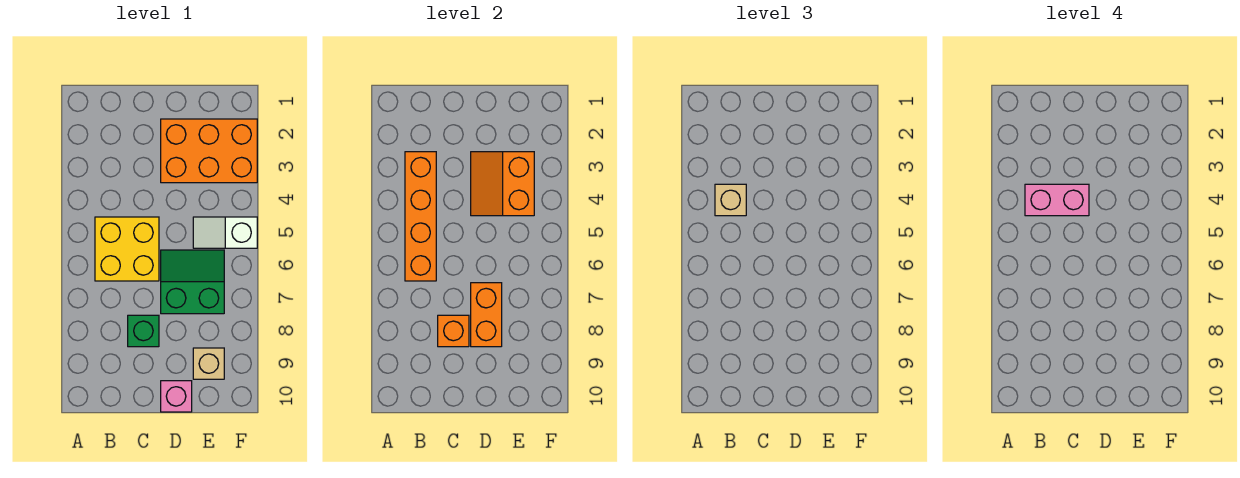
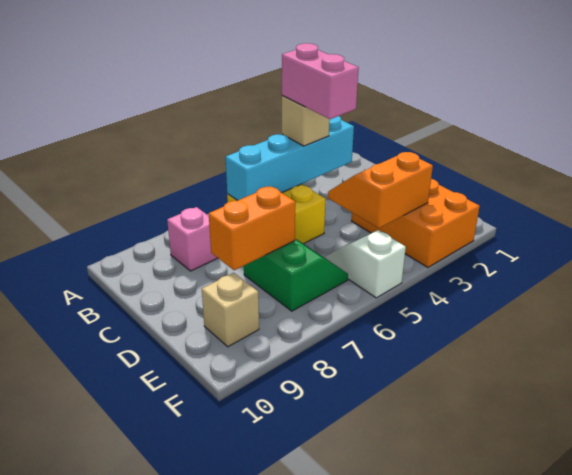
orange 1x4 brick [405,152,436,281] -> cyan 1x4 brick [226,116,354,200]
green 1x1 brick [128,315,159,347] -> none
orange 1x1 brick [438,315,469,347] -> none
pink 1x1 brick [161,381,192,412] -> pink 1x1 brick moved to [167,207,217,271]

